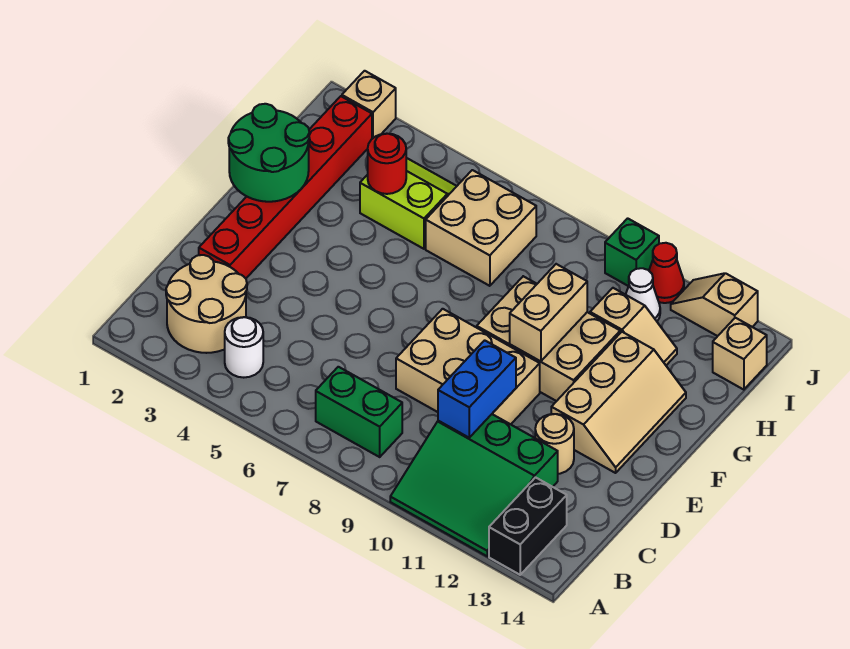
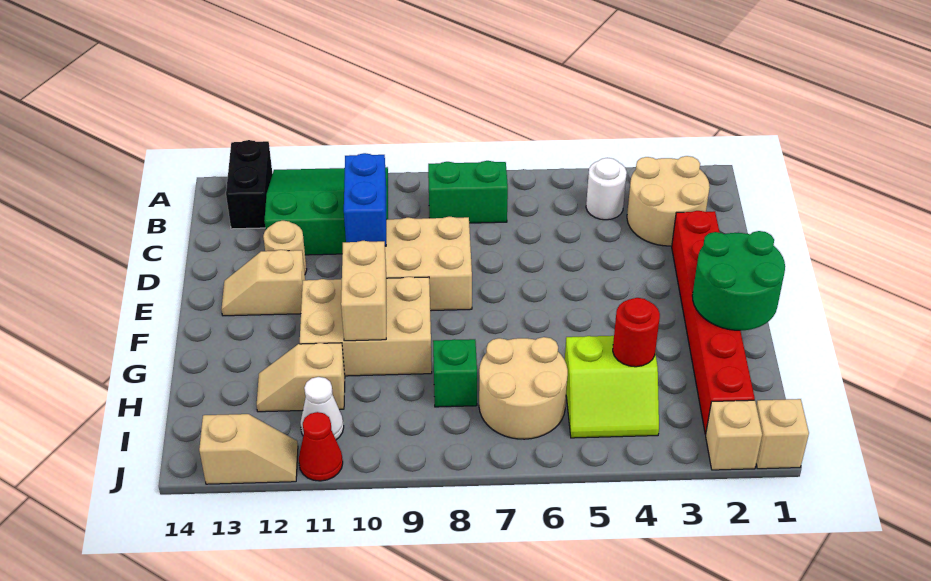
tan 2x3 slope [551,332,686,473] -> tan 1x2 slope [222,250,305,316]
tan 2x2 brick [426,170,536,286] -> tan 2x2 round brick [479,337,568,439]
tan 1x1 brick [713,318,767,390] -> tan 1x1 brick moved to [756,399,809,469]
green 1x1 brick [605,218,659,286] -> green 1x1 brick moved to [433,339,477,407]

